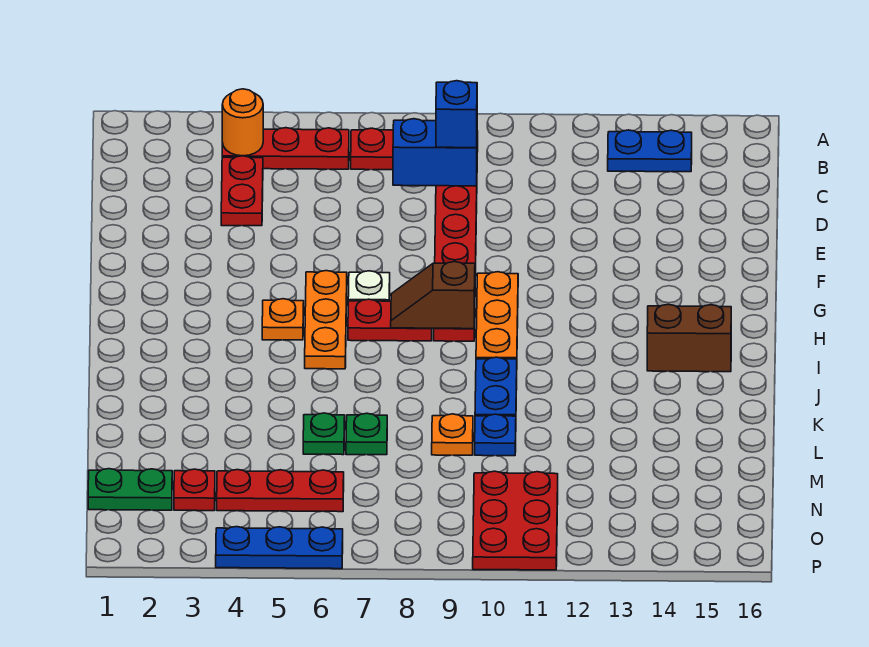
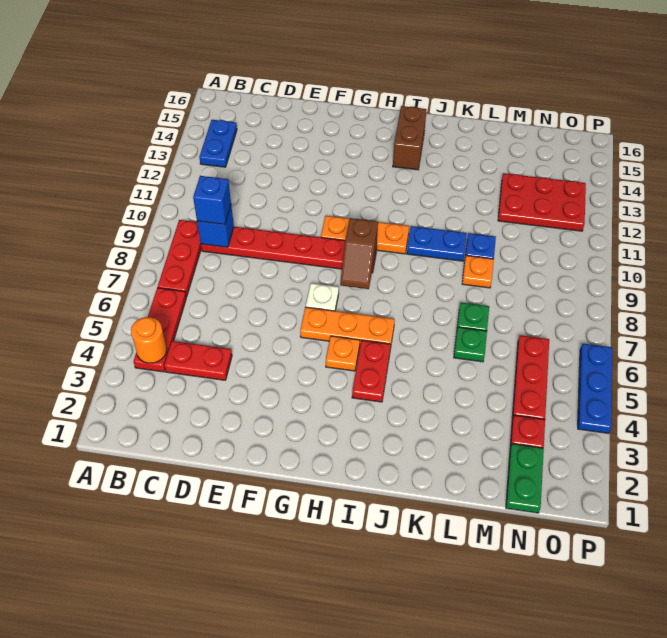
blue 1x2 brick [393,119,477,186] -> blue 1x1 brick [197,205,234,247]
red 1x2 plate [348,299,432,341] -> red 1x2 plate moved to [352,340,391,402]
red 2x3 plate [473,471,558,570] -> red 2x3 plate moved to [498,173,586,231]

